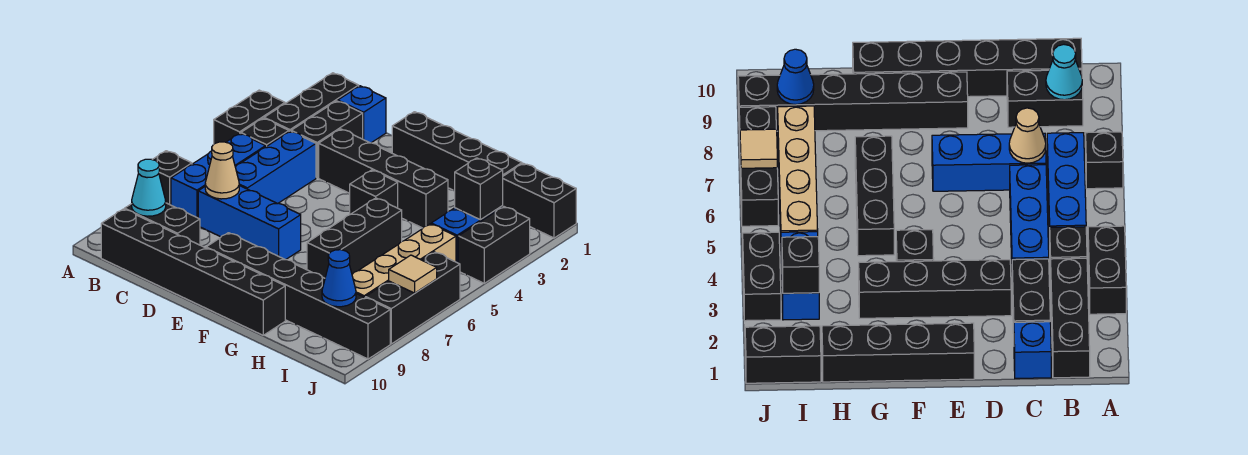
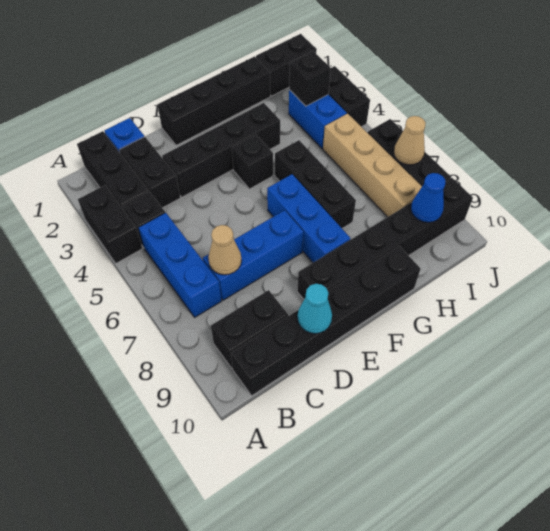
black 1x1 brick [153,151,192,205] -> none
cyan 1x1 cone [132,159,166,216] -> cyan 1x1 cone moved to [297,284,332,334]
blue 1x3 brick [235,131,316,204] -> blue 1x3 brick moved to [267,174,351,263]
tan 1x1 tile [389,255,437,293] -> tan 1x1 cone [394,116,426,165]

